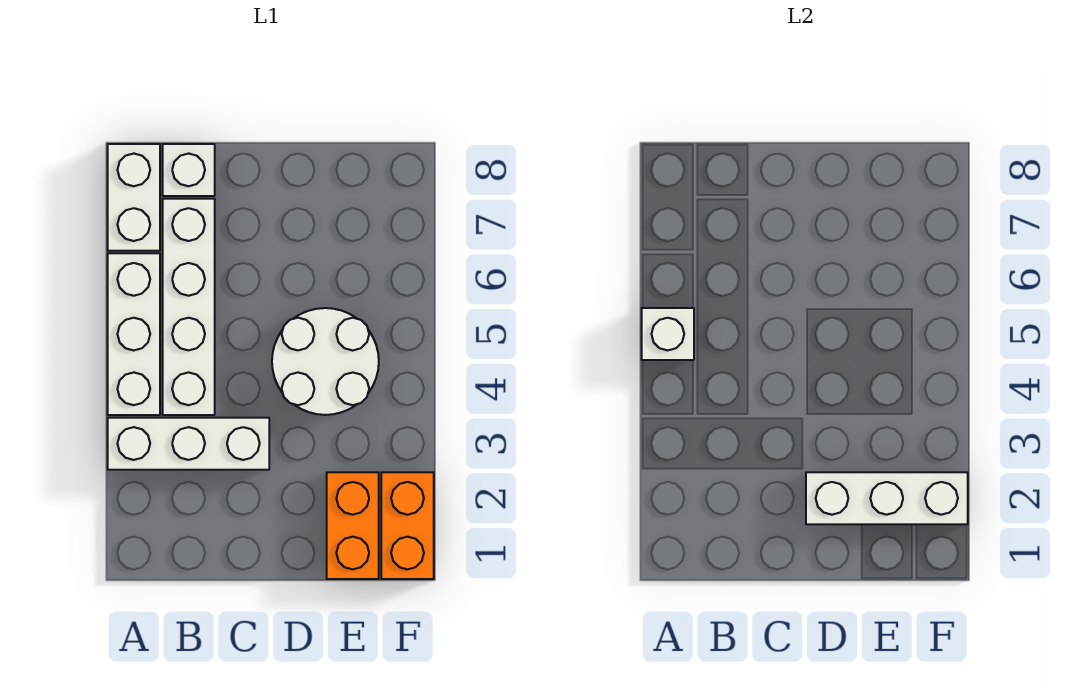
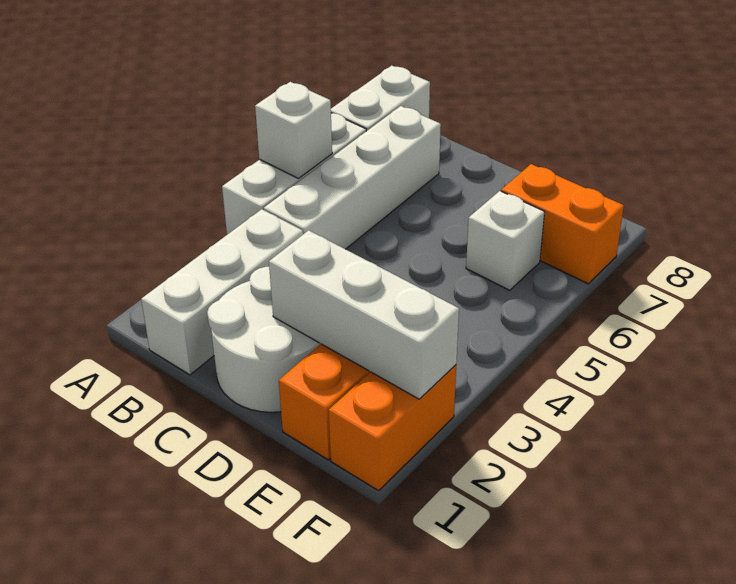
white 1x3 brick [108,418,269,470] -> white 1x3 brick turned to [141,209,303,375]
white 1x1 brick [163,144,215,196] -> white 1x1 brick moved to [466,191,545,290]
white 2x2 round brick [272,308,379,415] -> white 2x2 round brick moved to [207,267,320,412]
none -> orange 1x2 brick [501,164,624,284]

